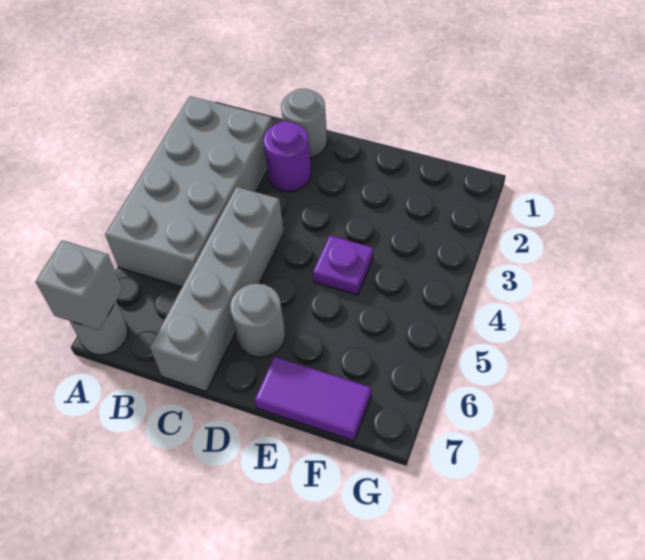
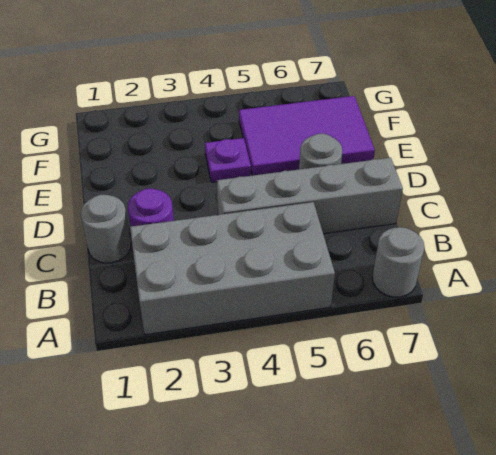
grey 1x1 brick [36,240,123,330] -> none
purple 1x2 tile [255,357,371,441] -> purple 2x3 tile [239,96,375,175]

